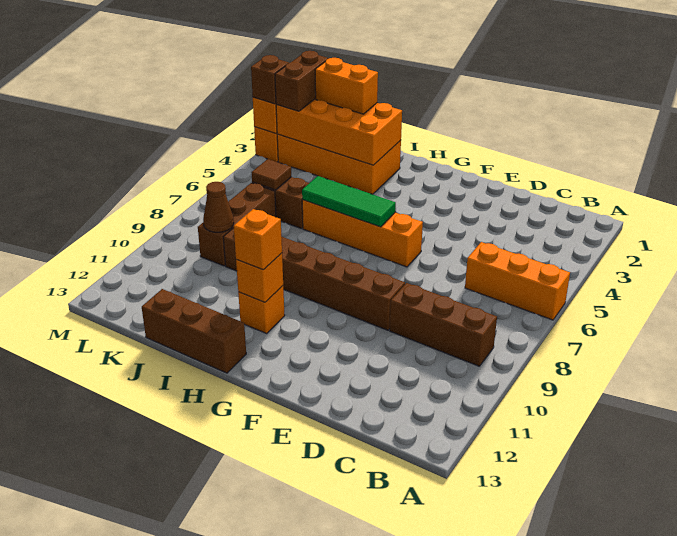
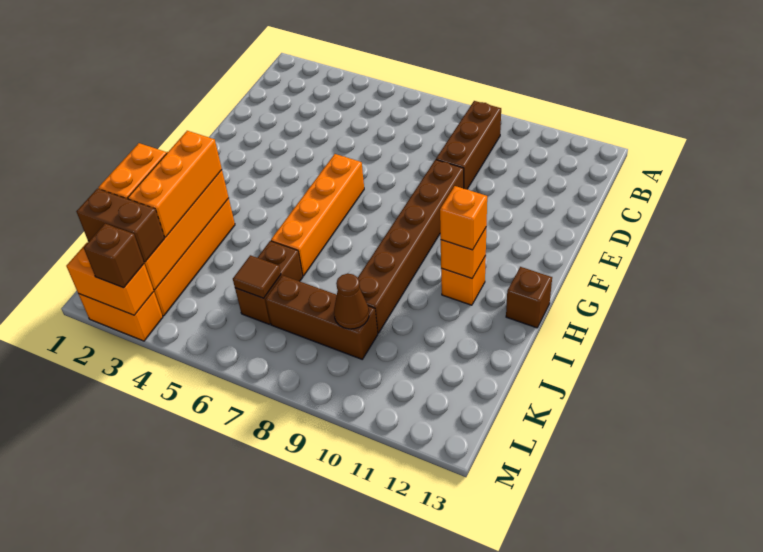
orange 1x3 brick [465,242,570,320] -> orange 1x3 brick moved to [128,131,222,237]
green 1x3 tile [302,176,396,227] -> none
brown 1x3 brick [142,289,246,373] -> brown 1x1 brick [506,267,552,328]

